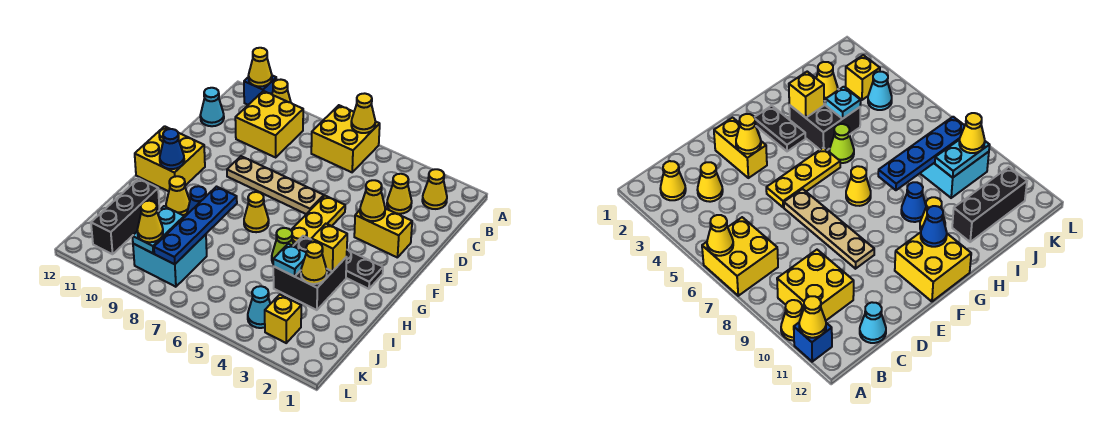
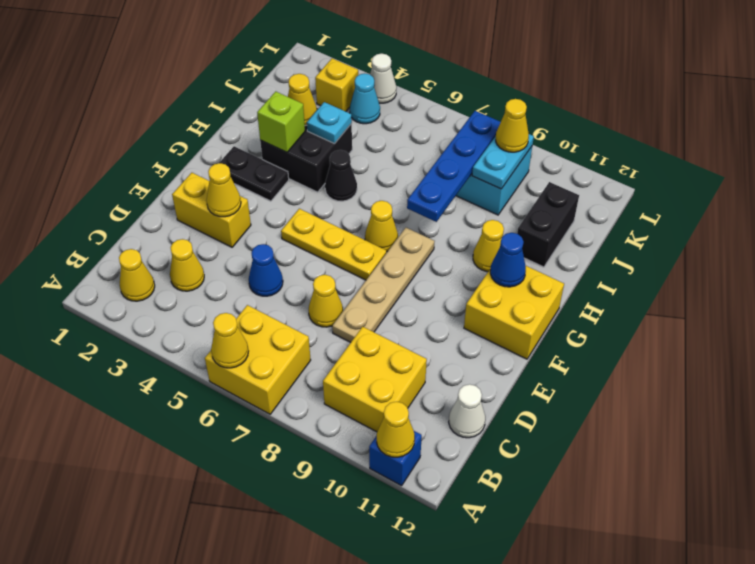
yellow 1x1 cone [272,80,291,103] -> yellow 1x1 cone moved to [309,275,343,327]
cyan 1x1 cone [200,88,224,126] -> white 1x1 cone [449,384,485,438]
yellow 1x3 plate [291,196,345,245] -> yellow 1x3 plate turned to [281,209,386,280]
tan 1x4 plate [227,156,324,214] -> tan 1x4 plate turned to [332,228,435,342]
yellow 1x1 brick [311,224,347,272] -> lime 1x1 brick [257,91,305,152]
lime 1x1 cone [272,228,294,263] -> black 1x1 cone [325,150,357,201]
blue 1x1 cone [187,186,206,214] -> blue 1x1 cone moved to [249,244,283,296]
black 1x3 brick [91,178,159,254] -> black 1x2 brick [517,182,579,267]
none -> white 1x1 cone [370,54,397,103]

